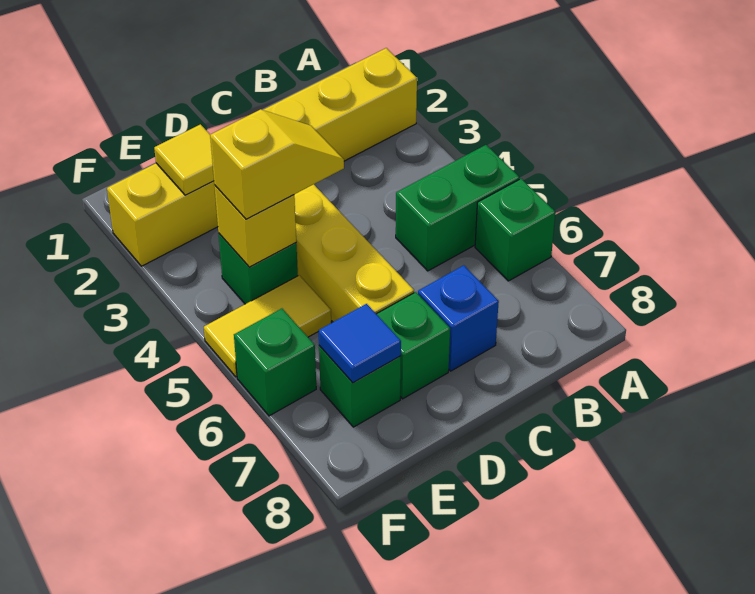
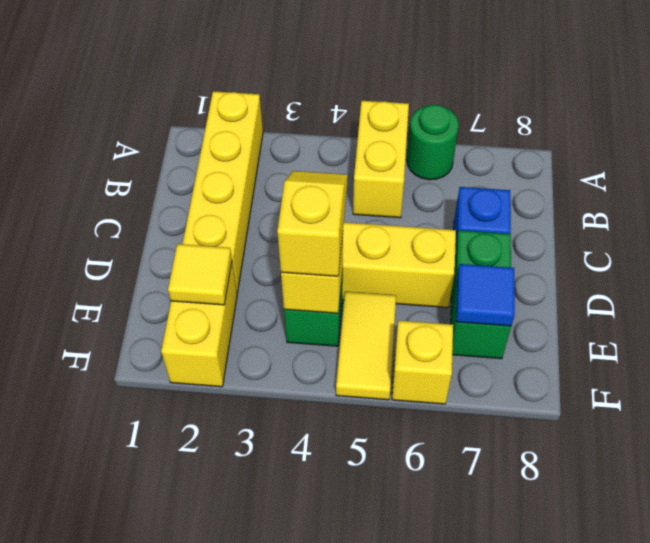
green 1x2 brick [396,145,519,271] -> yellow 1x2 brick [353,101,409,218]
green 1x1 brick [475,179,555,281] -> green 1x1 round brick [407,105,459,180]
green 1x1 brick [234,309,316,416] -> yellow 1x1 brick [392,321,453,404]

